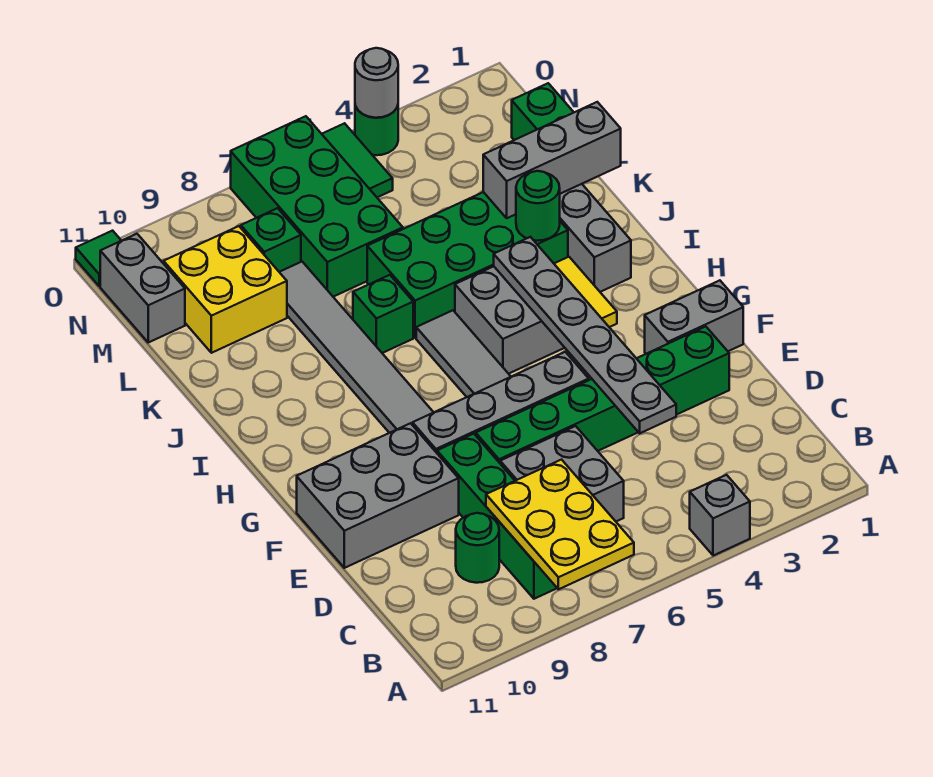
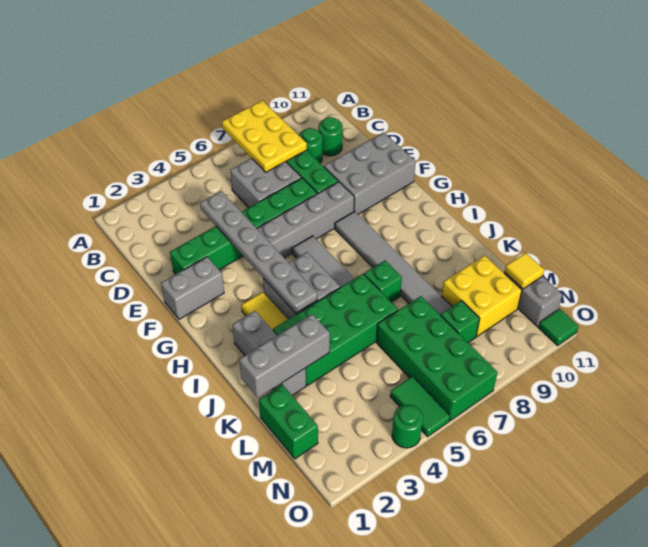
grey 1x1 brick [690,475,750,556] -> none
green 1x1 round brick [516,171,560,241] -> green 1x1 round brick moved to [318,117,343,156]
none -> yellow 1x1 tile [505,253,544,289]
grey 1x1 round brick [355,48,398,118] -> none

